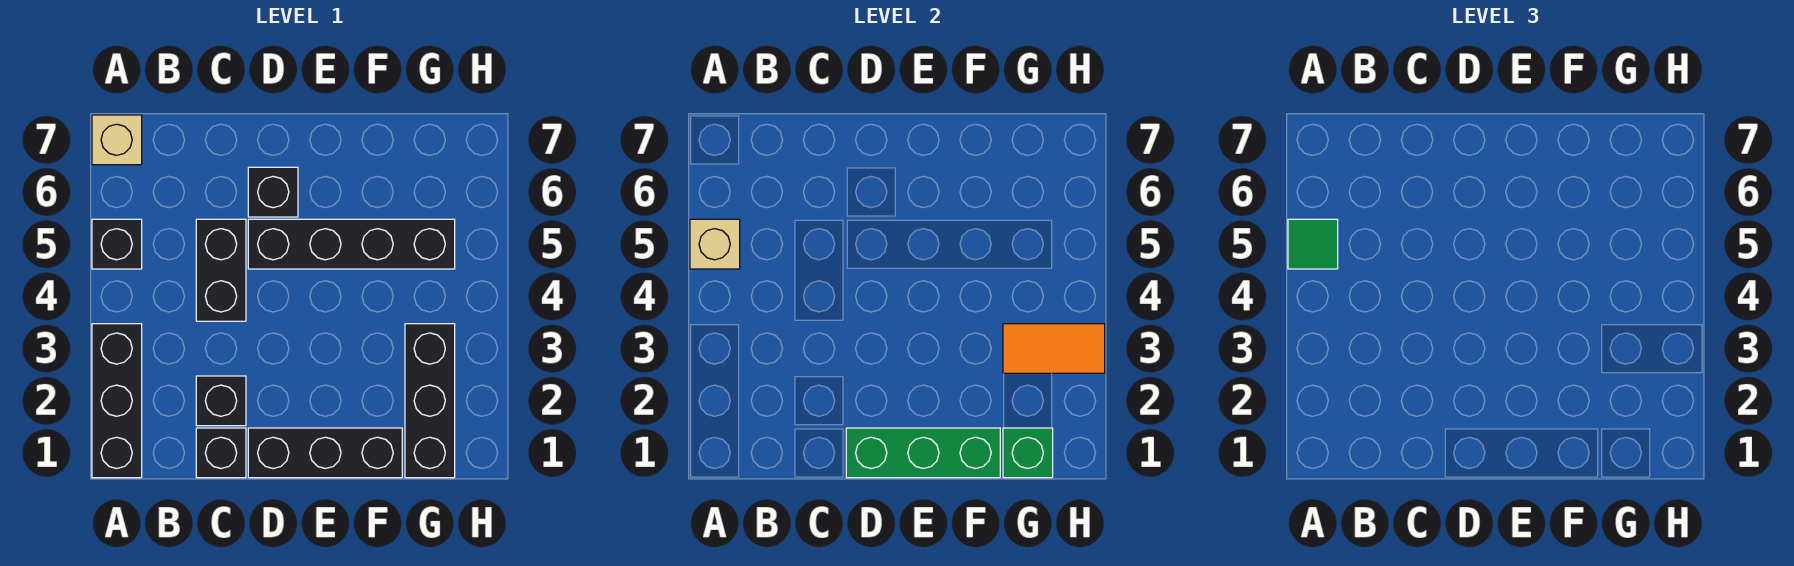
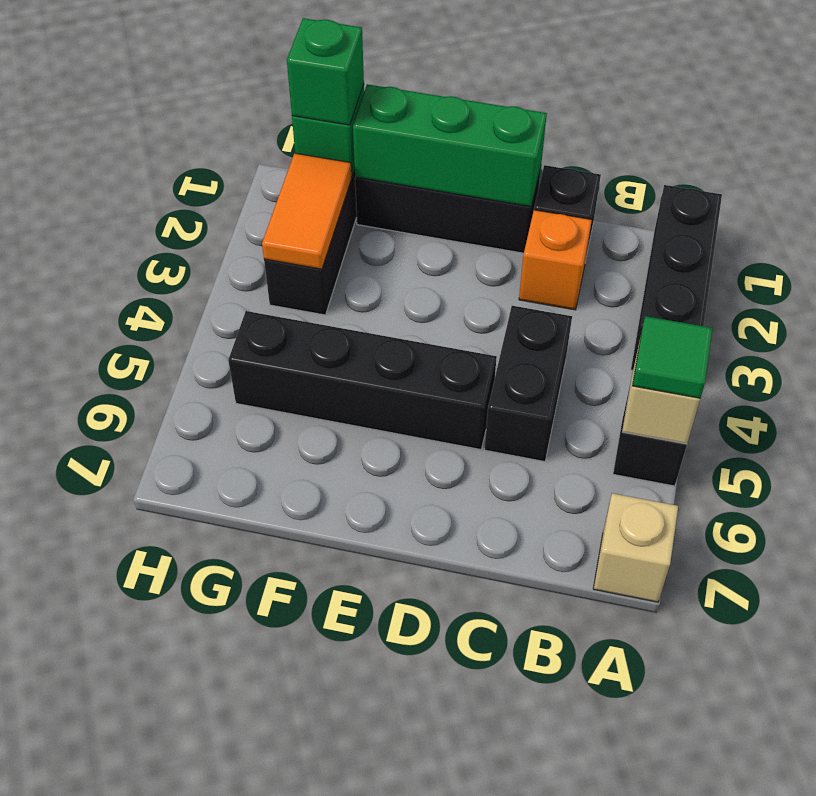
black 1x1 brick [196,376,246,426] -> orange 1x1 brick [519,210,592,310]
black 1x1 brick [248,167,298,217] -> none
none -> green 1x1 brick [287,18,364,125]
orange 1x2 tile [1003,324,1105,373] -> orange 1x2 tile turned to [262,153,352,269]

